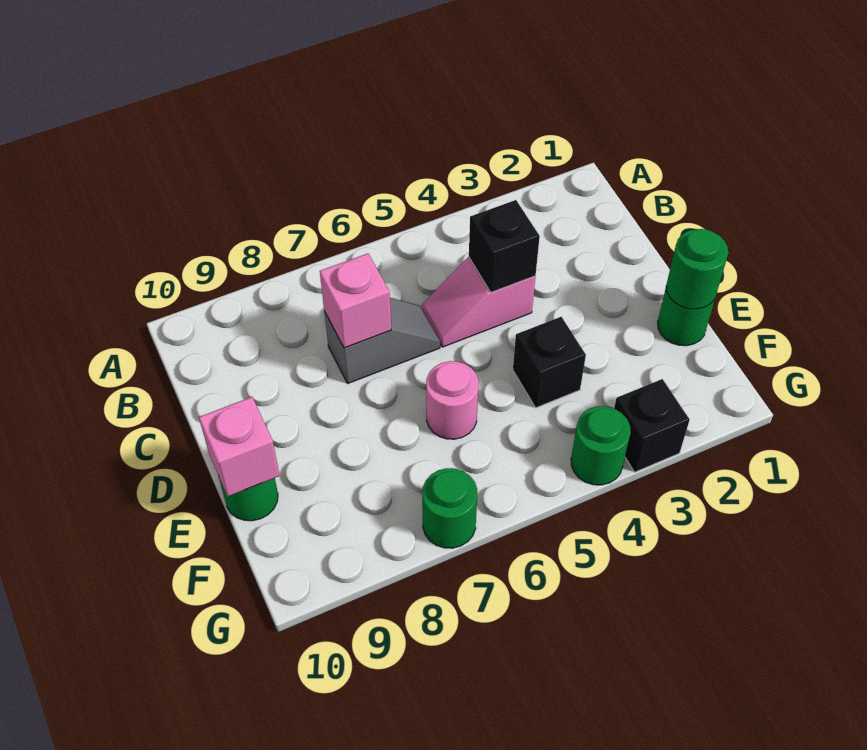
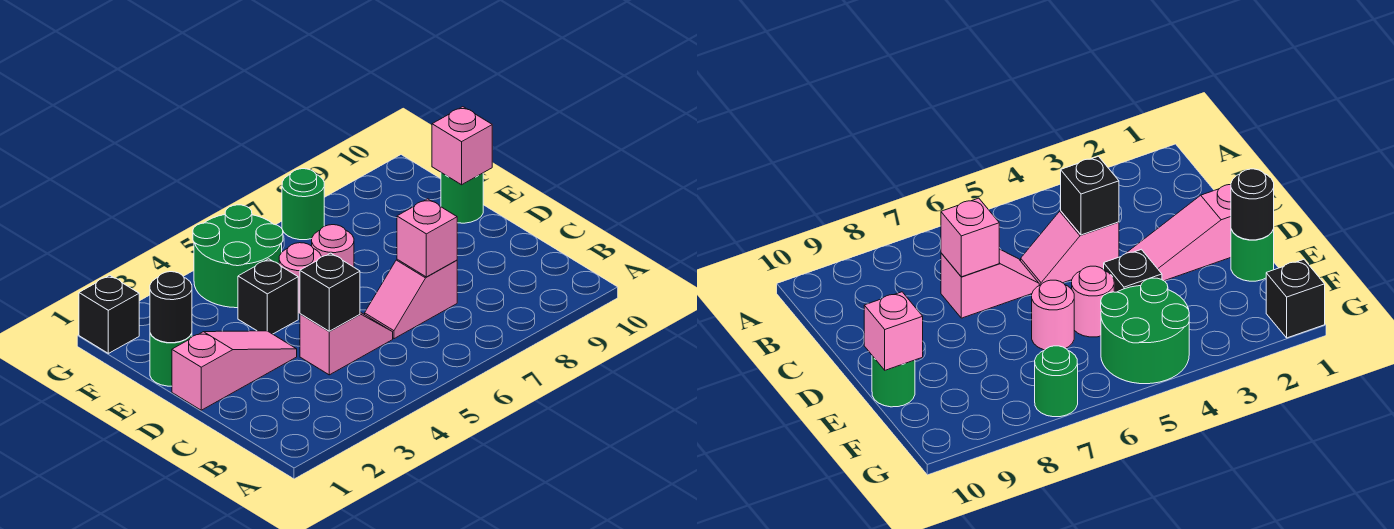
grey 1x2 slope [324,298,440,384] -> pink 1x2 slope [365,259,457,339]
none -> pink 1x3 slope [172,331,297,410]
green 1x1 round brick [666,229,728,309] -> black 1x1 round brick [150,272,192,343]
none -> pink 1x1 round brick [279,243,322,314]
black 1x1 brick [614,379,690,472] -> black 1x1 brick moved to [79,275,139,353]
green 1x1 round brick [571,406,631,485] -> green 2x2 round brick [193,205,283,308]

